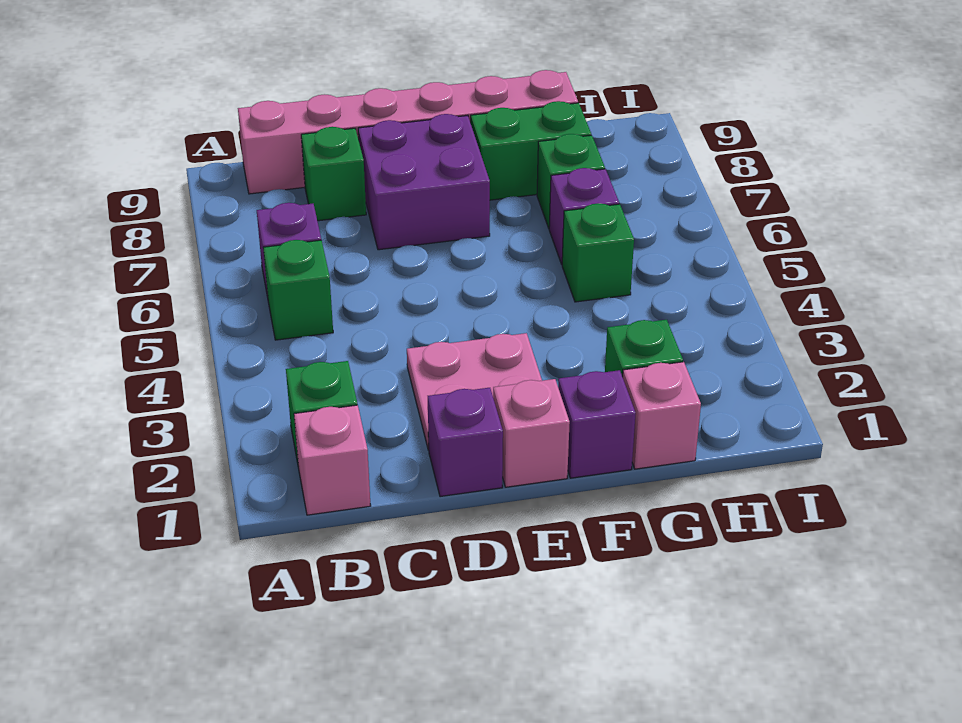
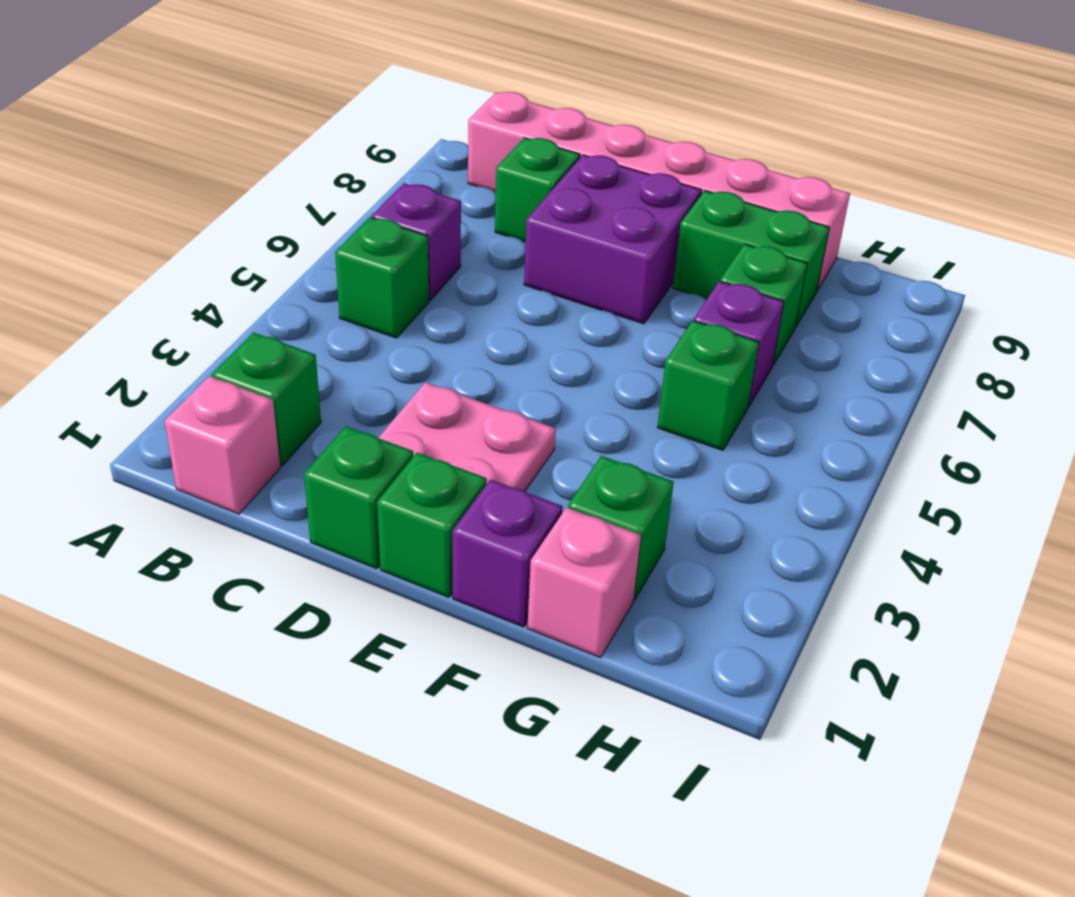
purple 1x1 brick [428,388,503,497] -> green 1x1 brick [304,426,413,569]
pink 1x1 brick [493,379,570,487] -> green 1x1 brick [377,453,487,597]

